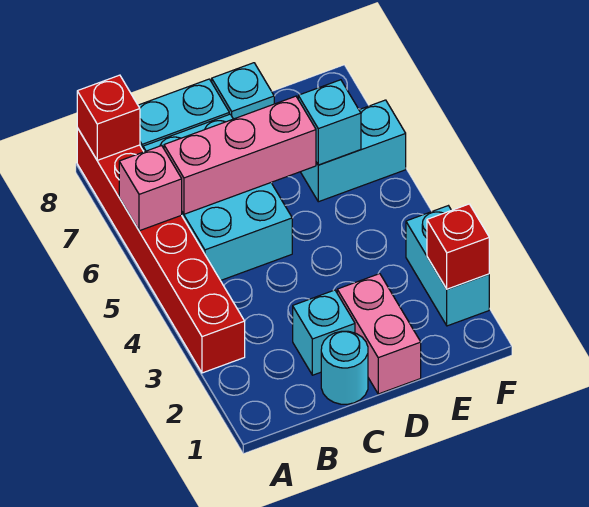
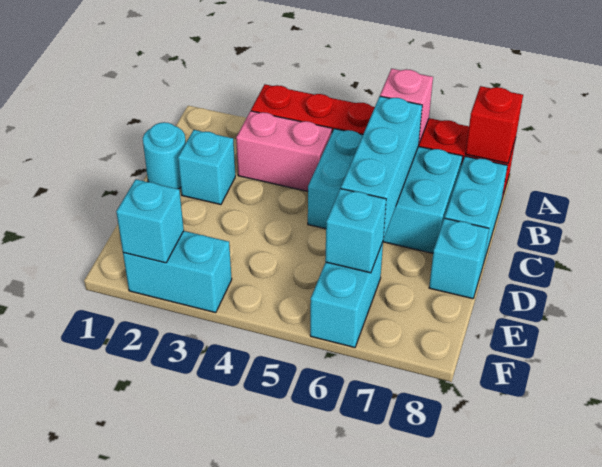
pink 1x3 brick [164,96,316,214] -> cyan 1x3 brick [341,96,422,238]
pink 1x2 brick [337,274,421,394] -> pink 1x2 brick moved to [236,111,332,191]
red 1x1 brick [427,204,489,289] -> cyan 1x1 brick [116,179,184,263]

